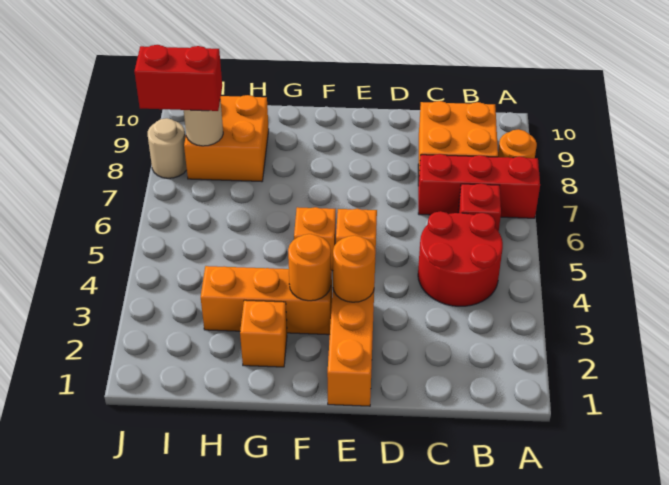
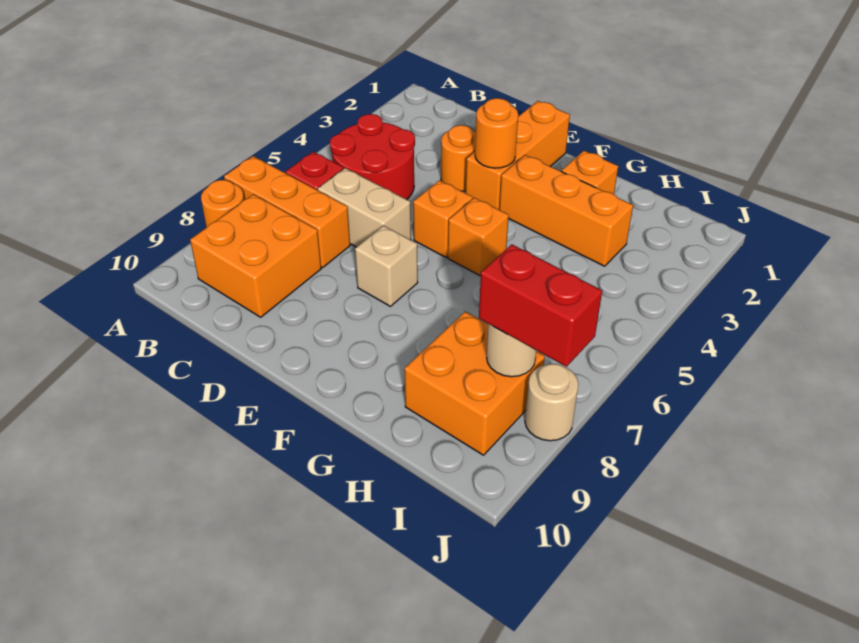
red 1x3 brick [418,154,540,218] -> orange 1x3 brick [224,156,350,268]
none -> tan 1x2 brick [318,168,411,247]
none -> tan 1x1 brick [355,225,418,307]
orange 1x1 round brick [288,234,331,301] -> orange 1x1 round brick moved to [441,125,476,191]

